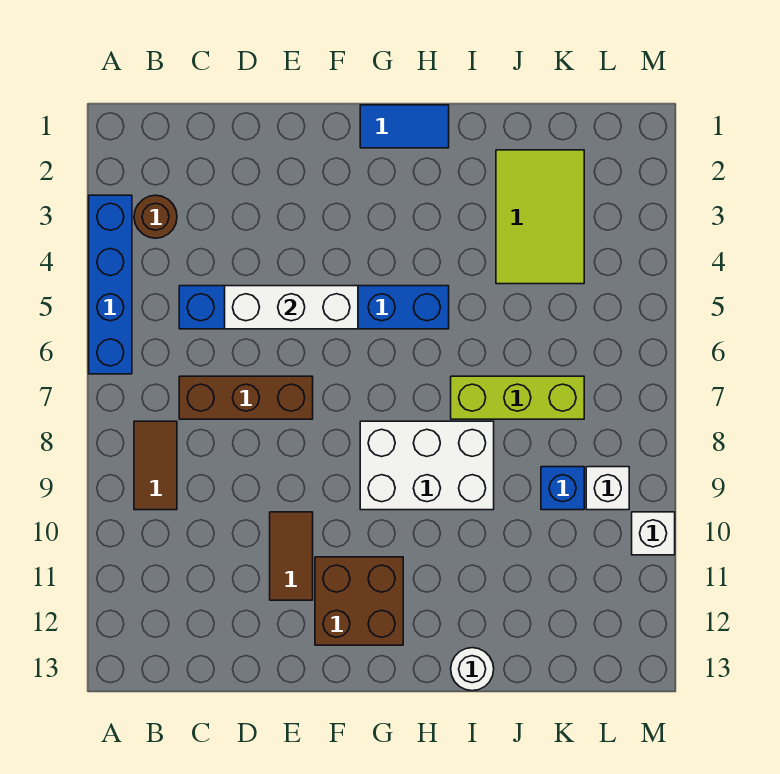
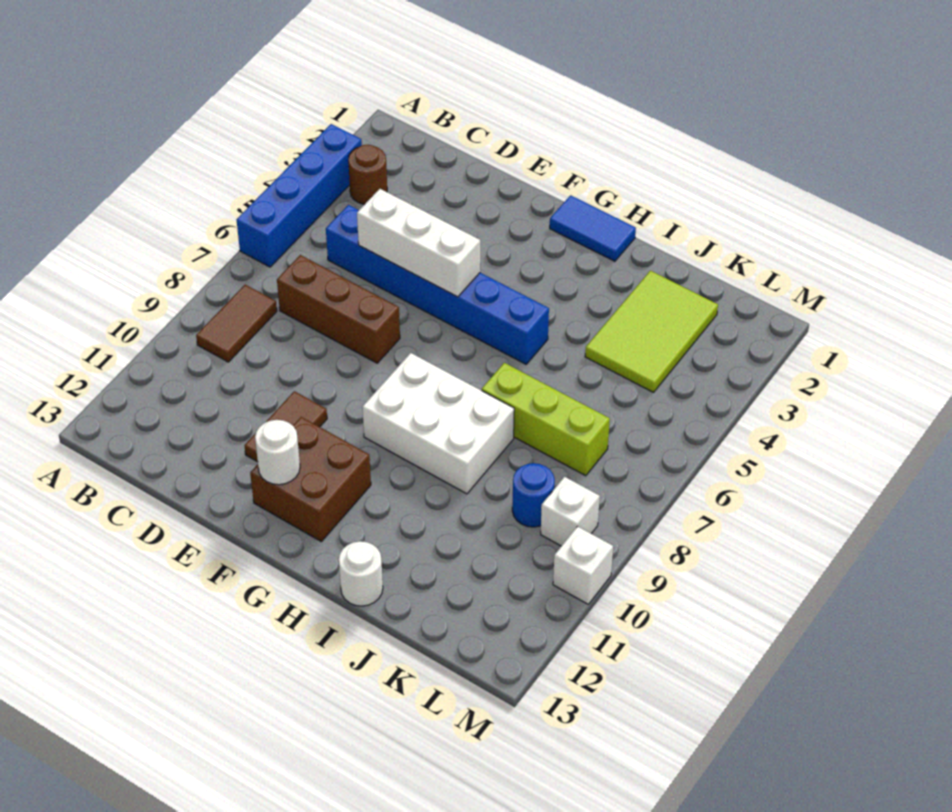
none -> white 1x1 round brick [255,420,300,485]
blue 1x1 brick [541,467,584,510] -> blue 1x1 round brick [512,463,555,527]

